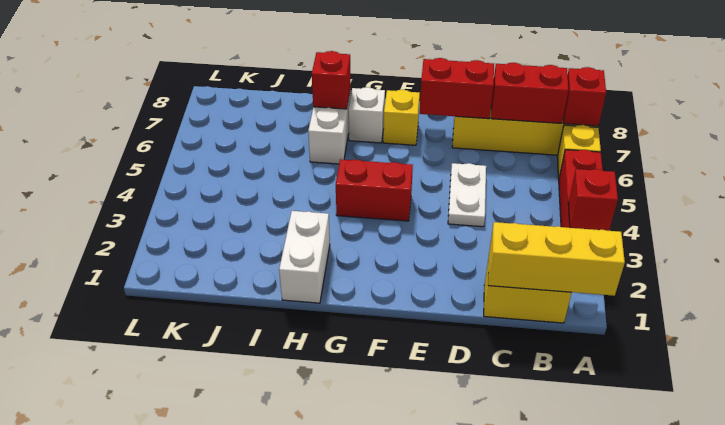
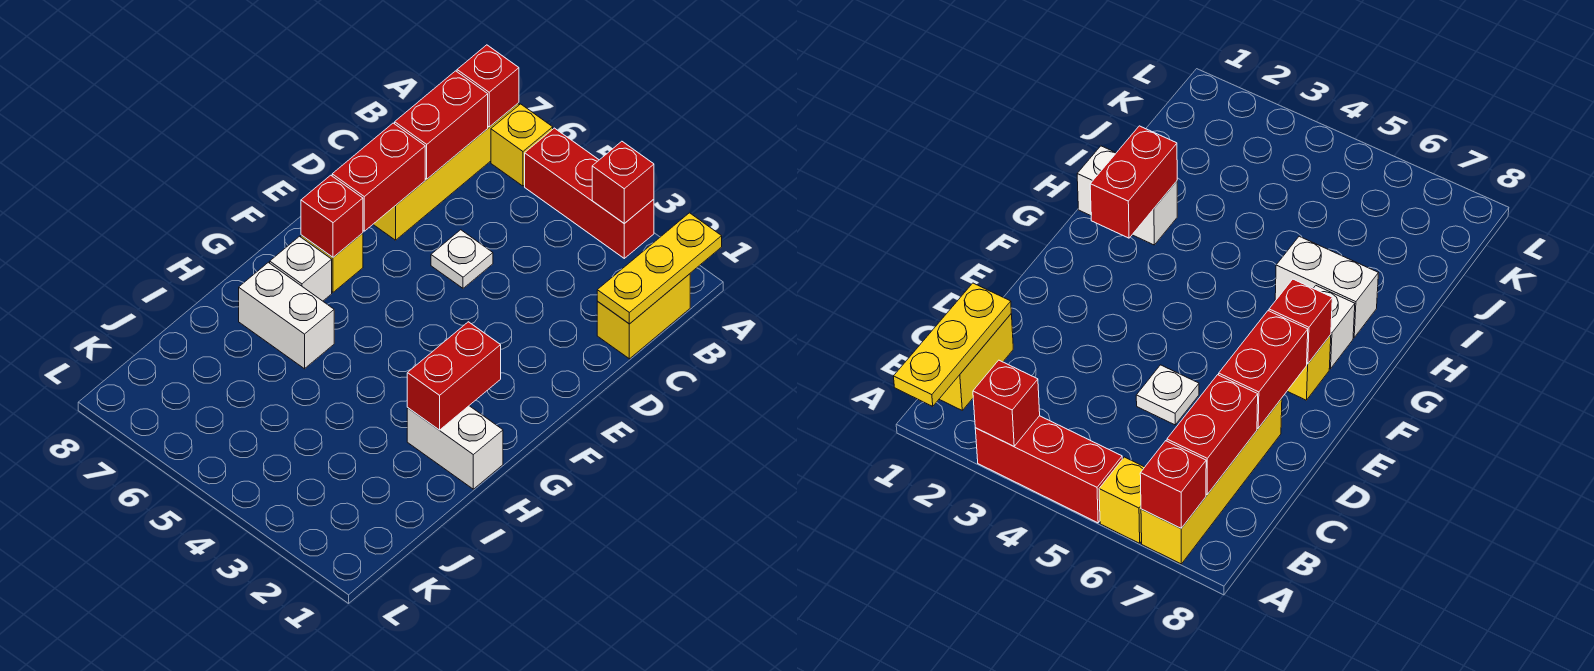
yellow 1x3 brick [488,222,625,296] -> yellow 1x3 plate [597,213,722,324]
white 1x2 plate [448,163,486,227] -> white 1x1 plate [431,230,493,288]
red 1x2 brick [336,159,413,221] -> red 1x2 brick moved to [407,322,501,430]
red 1x1 brick [312,51,351,109] -> red 1x1 brick moved to [301,175,363,257]

